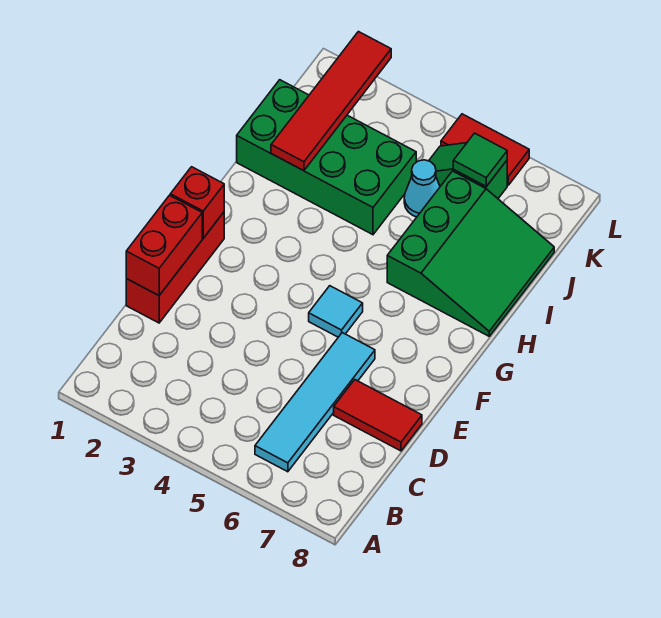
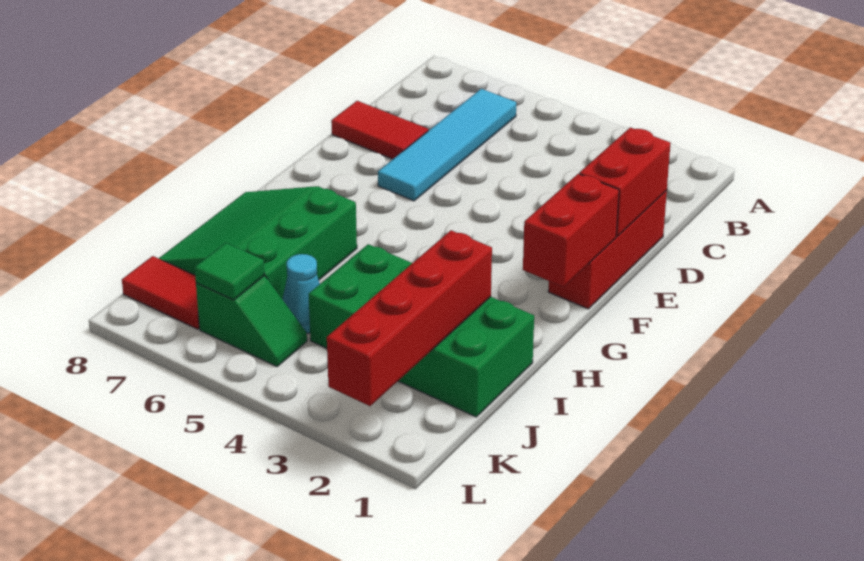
red 1x1 brick [170,167,224,238] -> red 1x2 brick [523,174,619,287]
cyan 1x1 tile [309,286,363,337] -> none
red 1x4 tile [271,32,391,171] -> red 1x4 brick [327,230,492,406]
red 1x2 tile [441,114,529,185] -> red 1x2 tile moved to [122,256,199,329]

